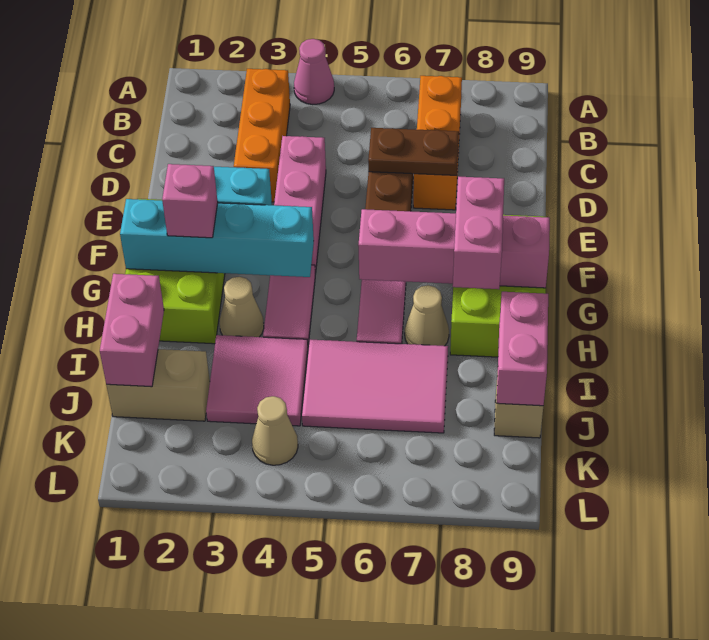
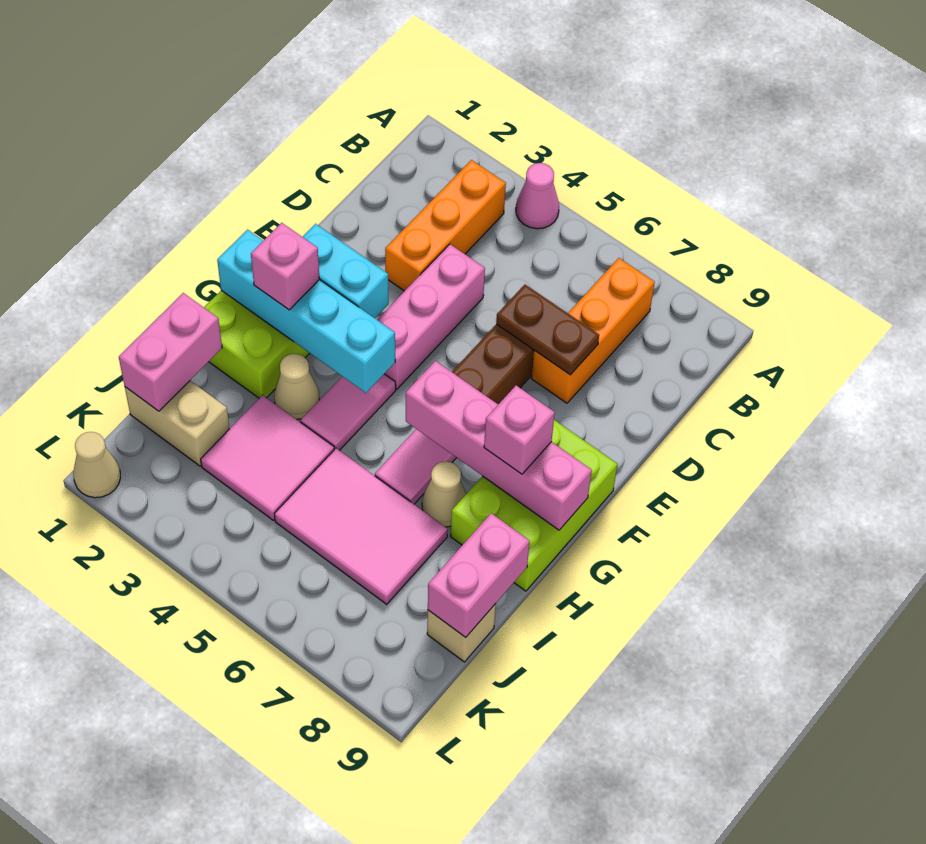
pink 1x2 brick [453,177,504,289] -> pink 1x1 brick [484,386,555,474]
tan 1x1 cone [252,396,298,465] -> tan 1x1 cone moved to [73,432,120,498]

